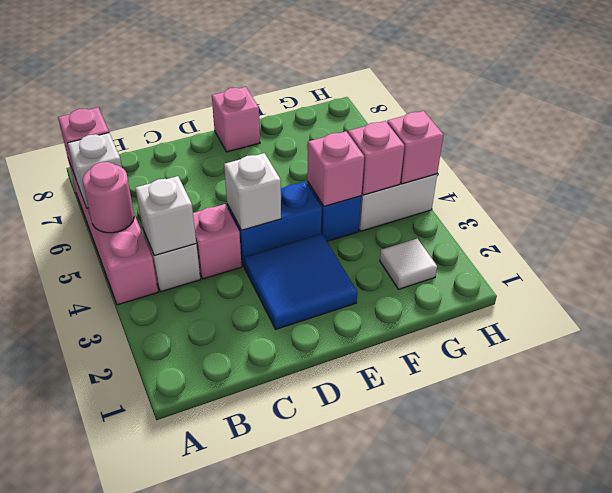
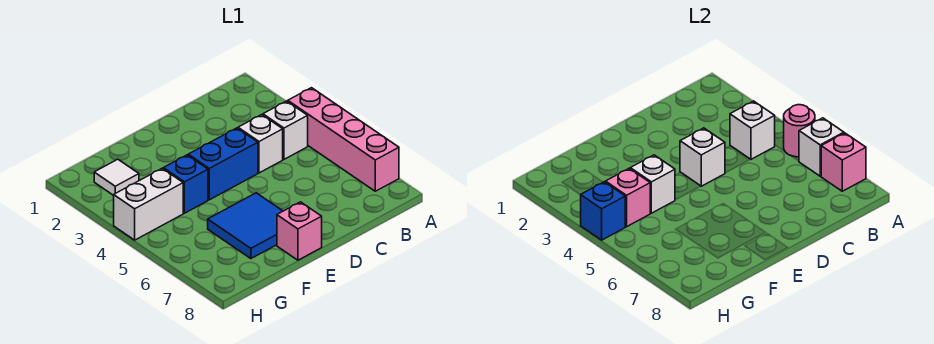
pink 1x1 brick [193,204,242,279] -> white 1x1 brick [238,115,283,173]
blue 2x2 tile [244,234,358,329] -> blue 2x2 tile moved to [208,193,283,259]
pink 1x1 brick [307,131,364,206] -> white 1x1 brick [630,155,675,213]
pink 1x1 brick [387,111,443,184] -> blue 1x1 brick [581,182,625,240]

